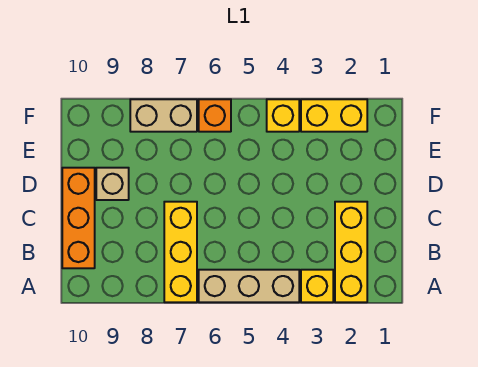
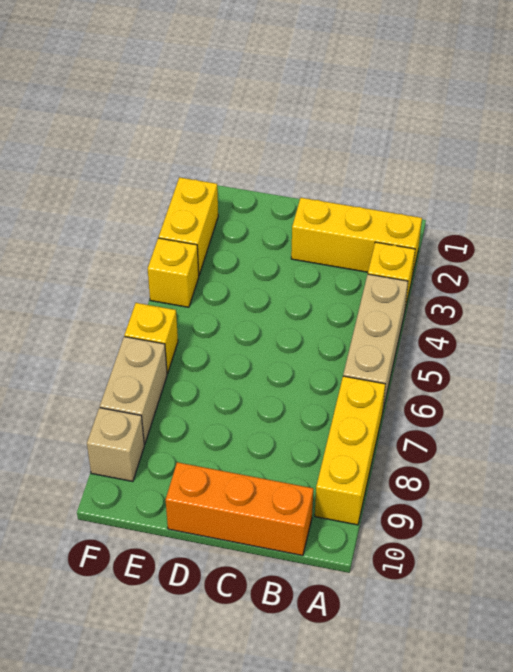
yellow 1x3 brick [164,202,197,302] -> yellow 1x3 brick turned to [315,376,385,525]
tan 1x1 brick [96,168,129,200] -> tan 1x1 brick moved to [87,408,144,481]
orange 1x1 brick [199,99,231,132] -> yellow 1x1 brick [124,303,178,374]

